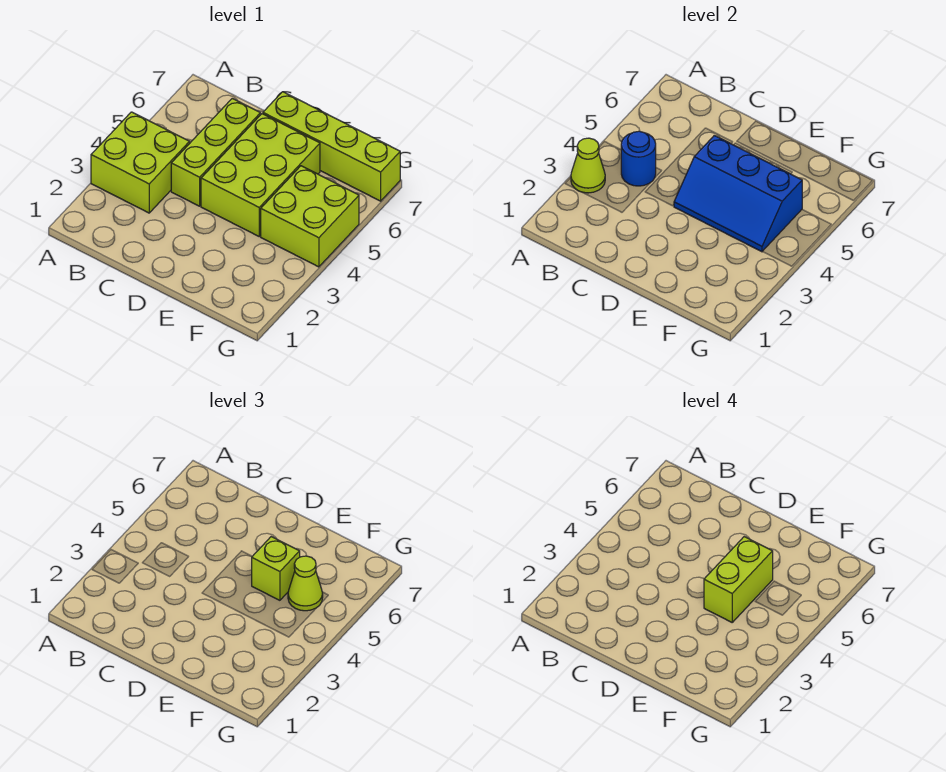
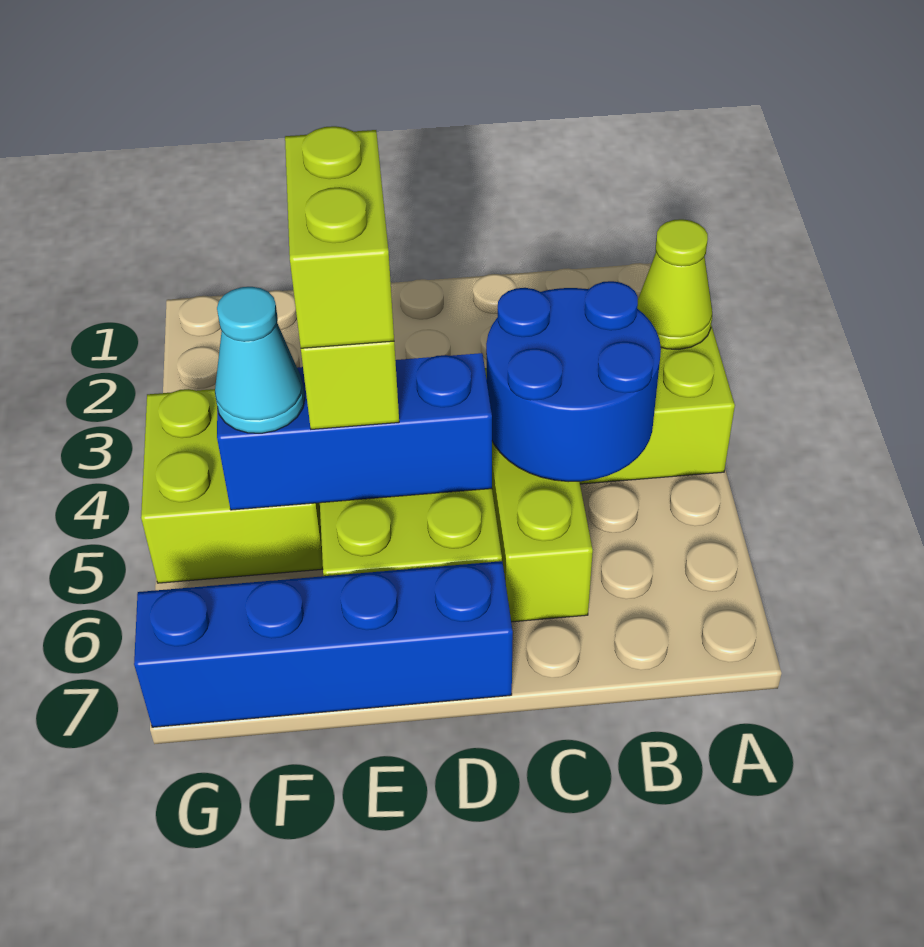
blue 1x1 round brick [621,131,656,186] -> blue 2x2 round brick [486,281,661,482]
lime 1x4 brick [263,92,400,201] -> blue 1x4 brick [134,561,513,727]
lime 1x1 cone [288,556,323,611] -> cyan 1x1 cone [215,287,305,433]

